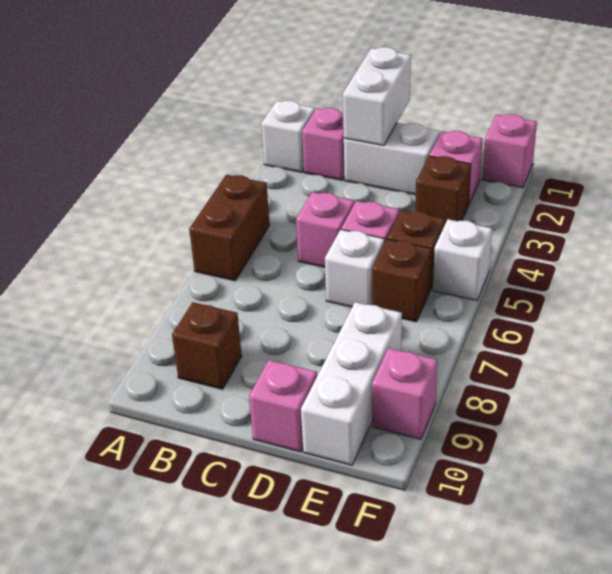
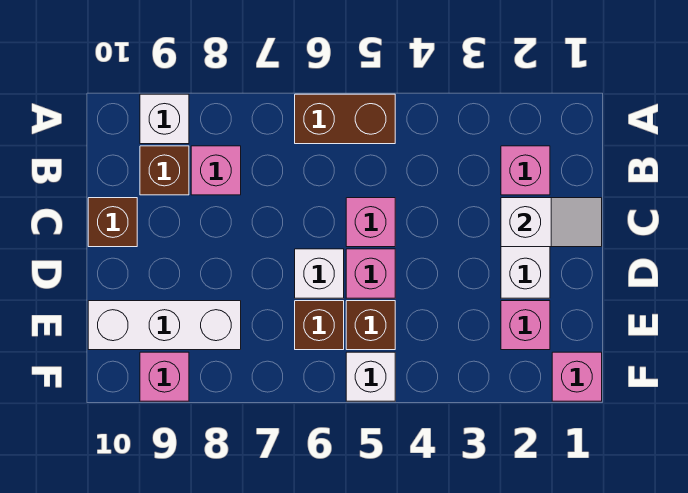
white 1x1 brick [261,101,315,172] -> white 1x1 brick moved to [140,94,189,144]
white 1x2 brick [343,47,411,146] -> white 1x2 slope [501,198,602,247]
pink 1x1 brick [249,360,317,452] -> pink 1x1 brick moved to [191,146,241,195]
brown 1x1 brick [415,156,471,224] -> brown 1x1 brick moved to [88,198,137,247]

